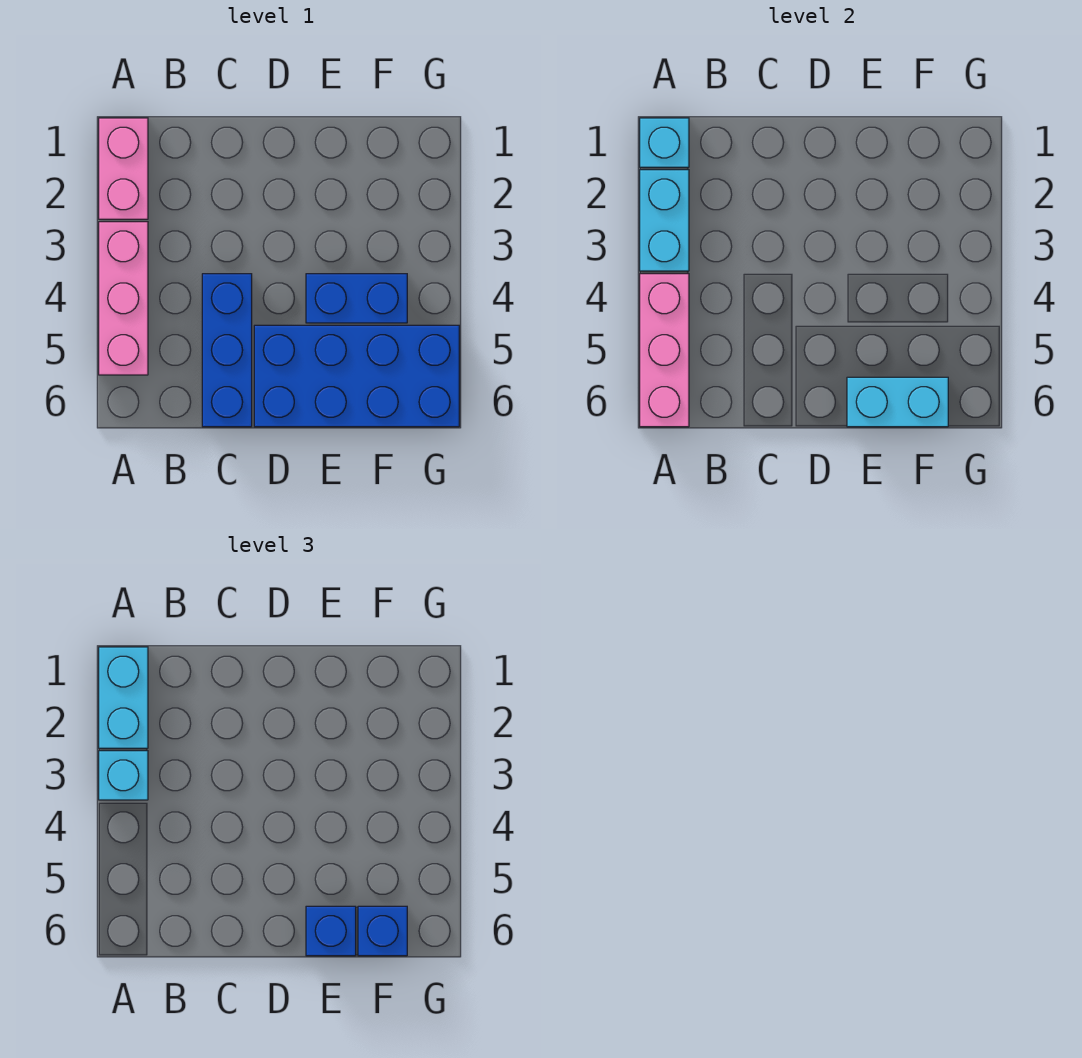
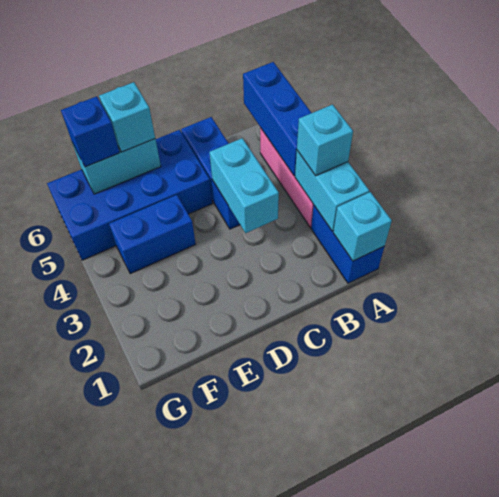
pink 1x2 brick [99,118,148,219] -> blue 1x2 brick [311,206,384,283]
cyan 1x2 brick [99,647,148,748] -> cyan 1x2 brick moved to [210,138,279,233]
pink 1x3 brick [640,274,689,427] -> blue 1x3 brick [243,62,311,176]
blue 1x1 brick [306,906,356,956] -> cyan 1x1 brick [99,82,155,152]

